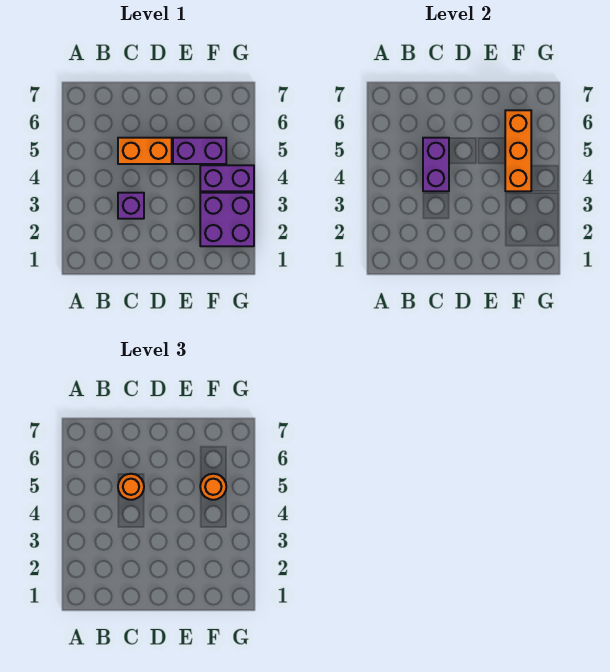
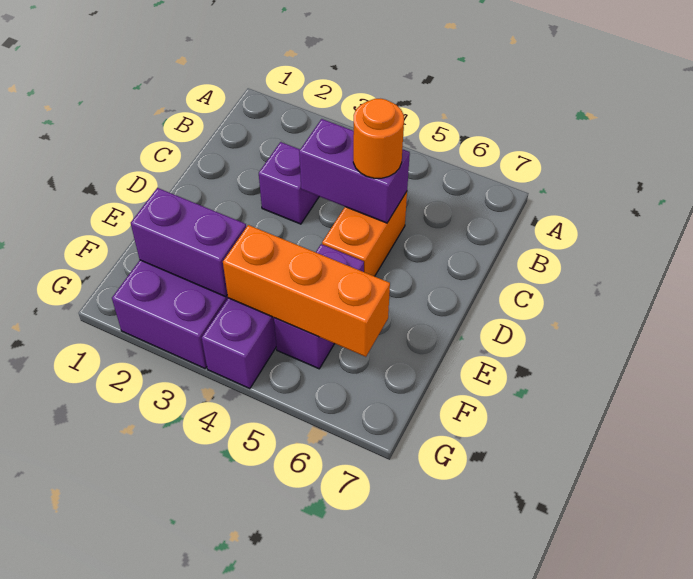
none -> purple 1x2 brick [131,188,246,297]
orange 1x1 round brick [200,474,226,500] -> none

